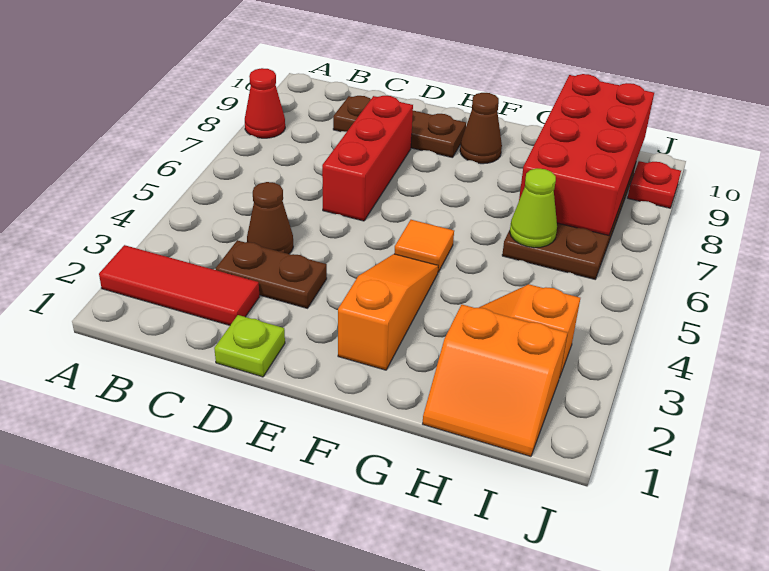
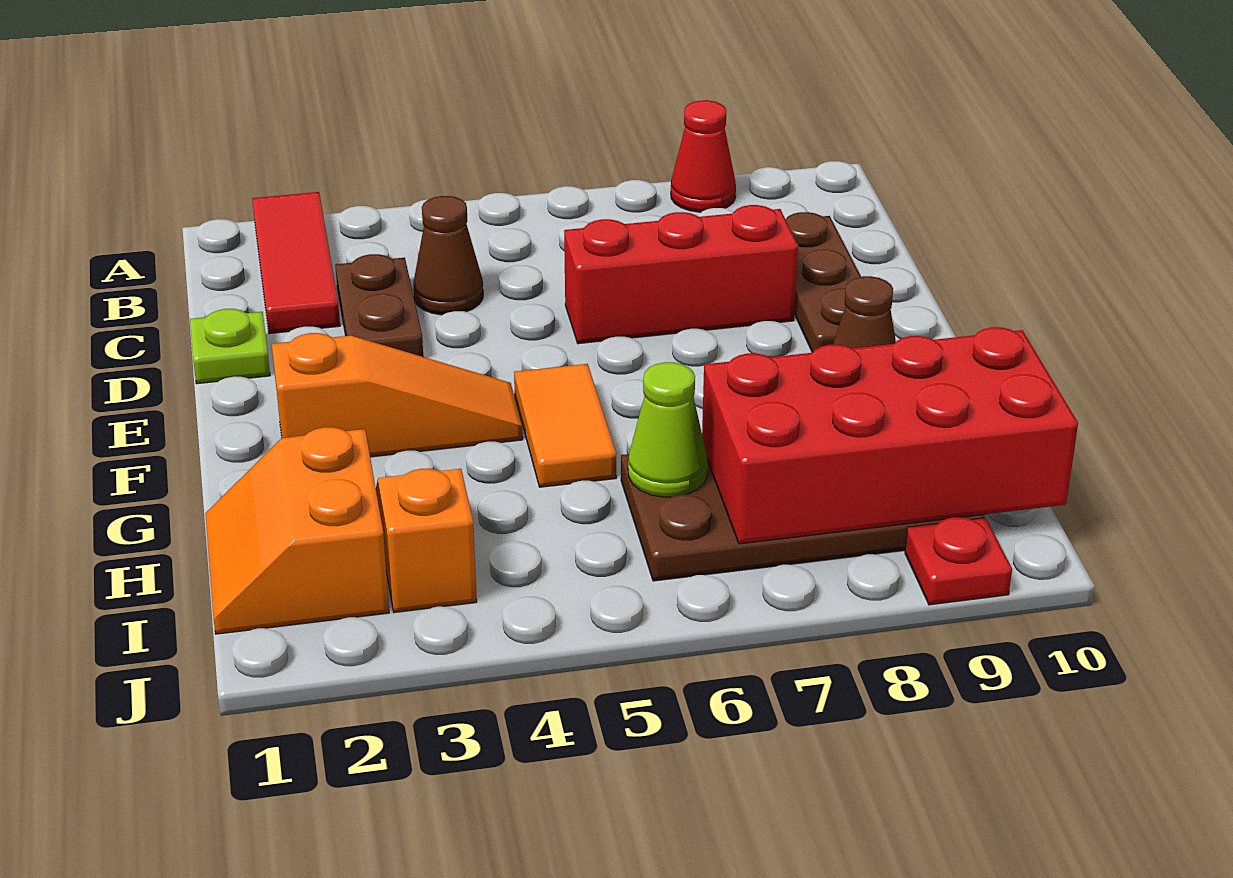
orange 1x1 tile [394,220,454,272] -> orange 1x2 tile [514,364,616,487]

